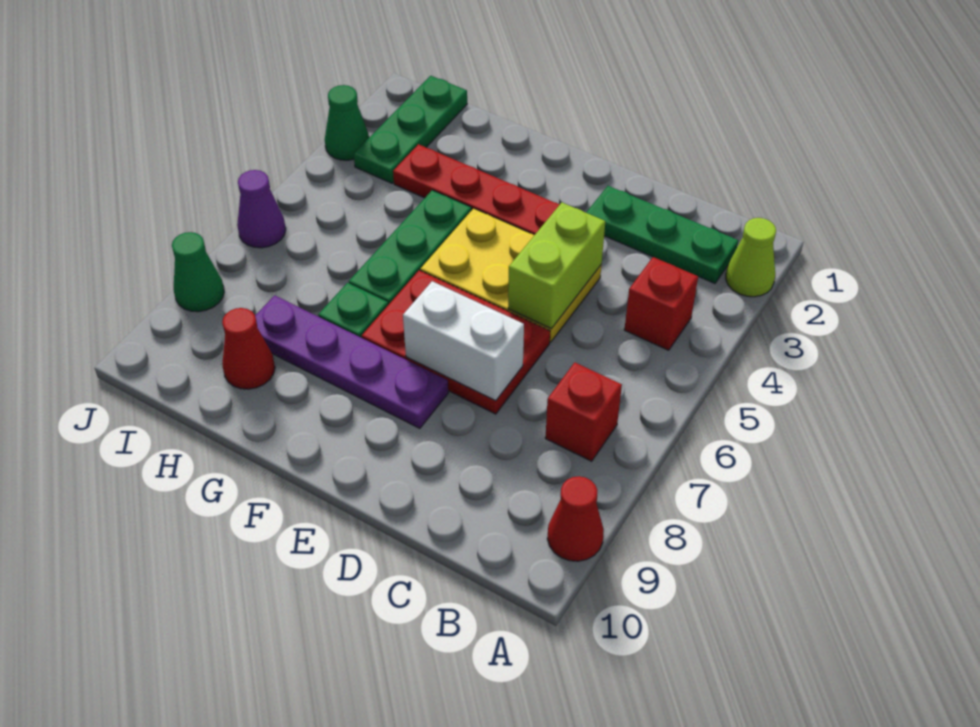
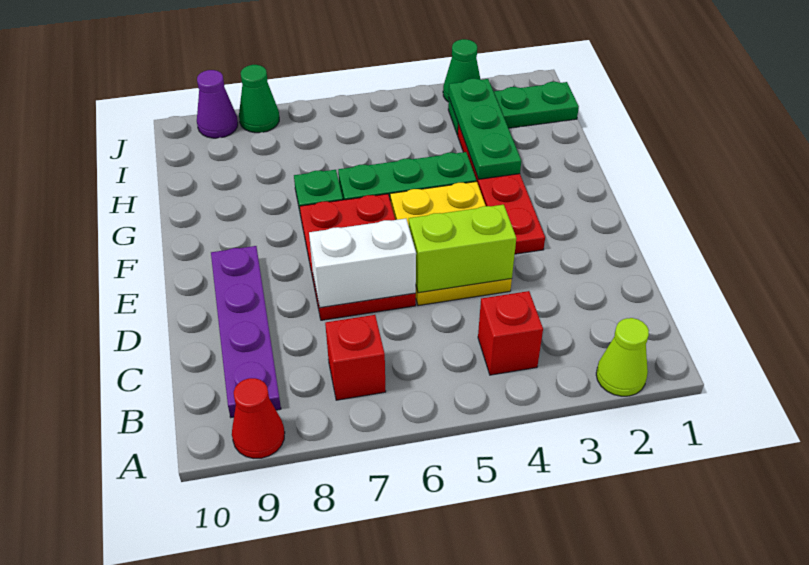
green 1x3 plate [586,186,739,283] -> green 1x3 plate moved to [449,79,521,179]
white 1x2 brick [403,281,524,401] -> white 1x2 brick turned to [309,219,416,308]
purple 1x4 plate [255,295,448,428] -> purple 1x4 plate moved to [211,246,281,417]
red 1x1 cone [222,308,275,389] -> none
purple 1x1 cone [237,170,286,248] -> purple 1x1 cone moved to [197,70,238,138]

